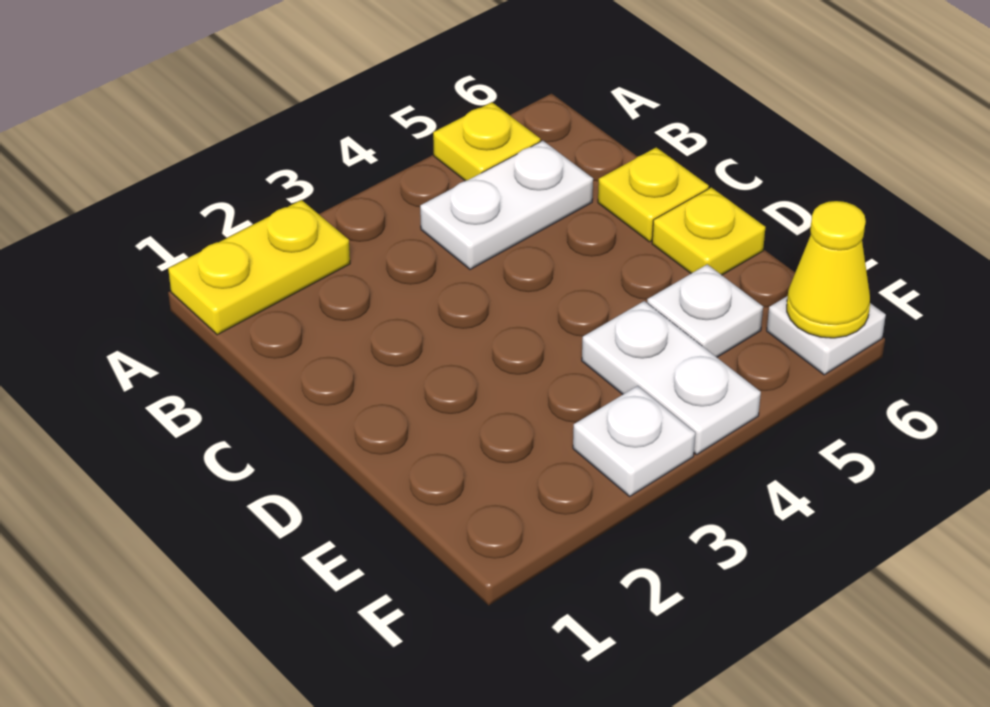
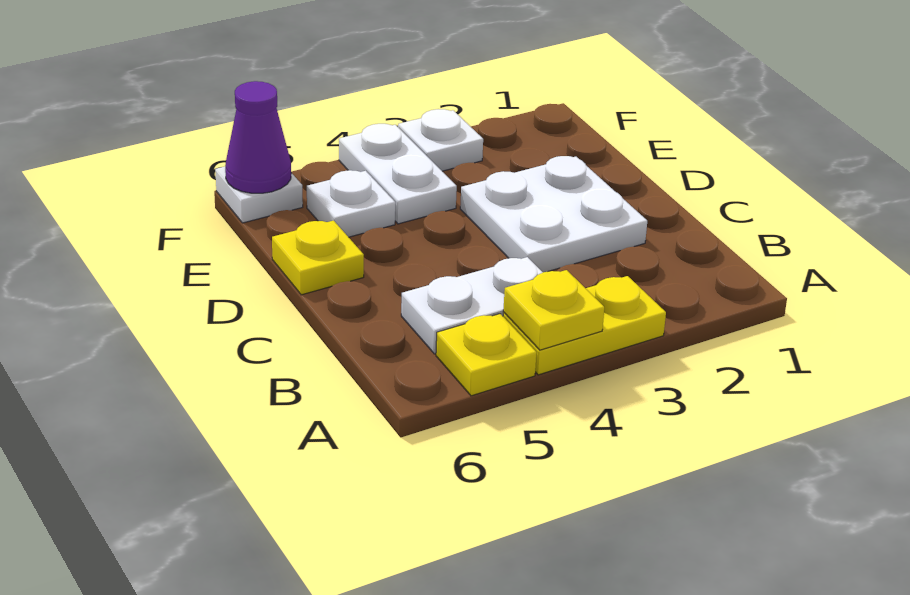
yellow 1x2 plate [168,200,350,335] -> yellow 1x2 plate moved to [503,276,666,375]
none -> white 2x2 plate [460,156,647,272]
yellow 1x1 plate [598,147,709,242] -> yellow 1x1 plate moved to [503,270,604,350]
yellow 1x1 cone [787,201,870,338] -> purple 1x1 cone [225,81,291,193]

